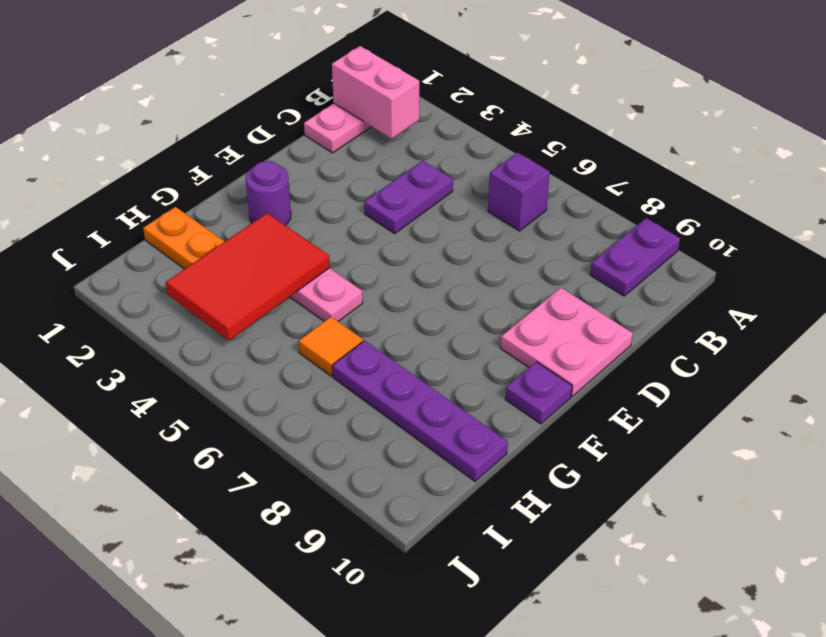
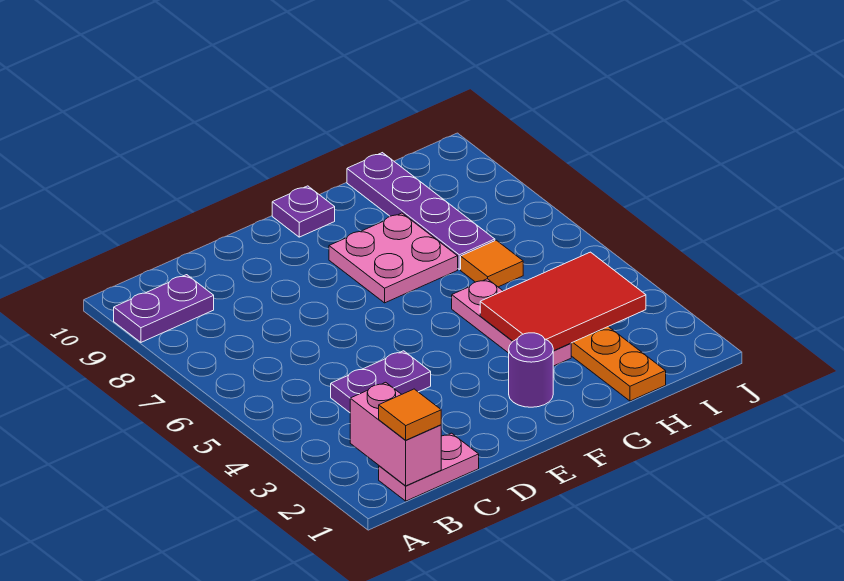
none -> orange 1x1 tile [379,389,441,440]
purple 1x1 brick [488,152,550,231] -> none
pink 2x2 plate [501,288,633,396] -> pink 2x2 plate moved to [329,213,458,303]

